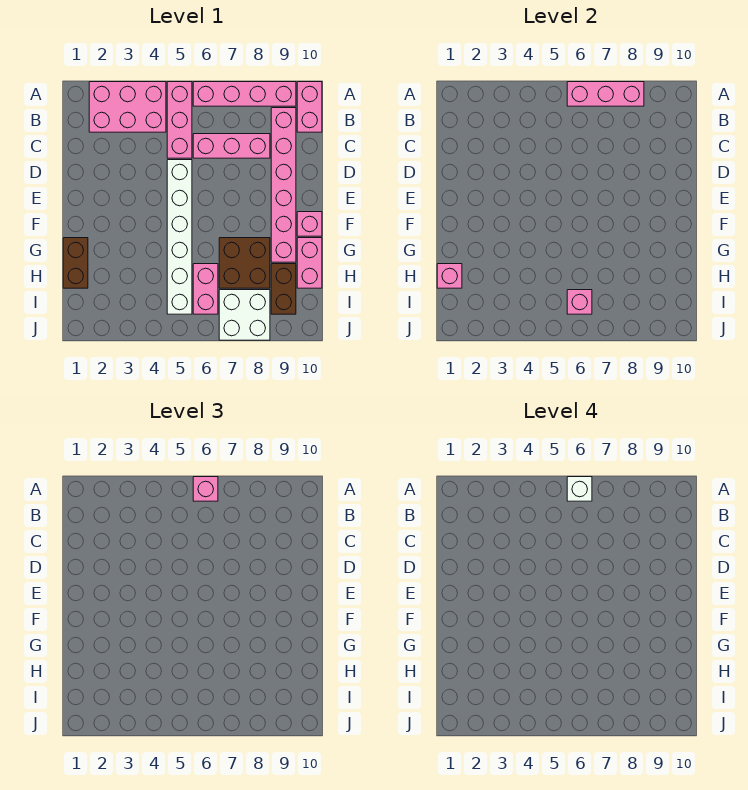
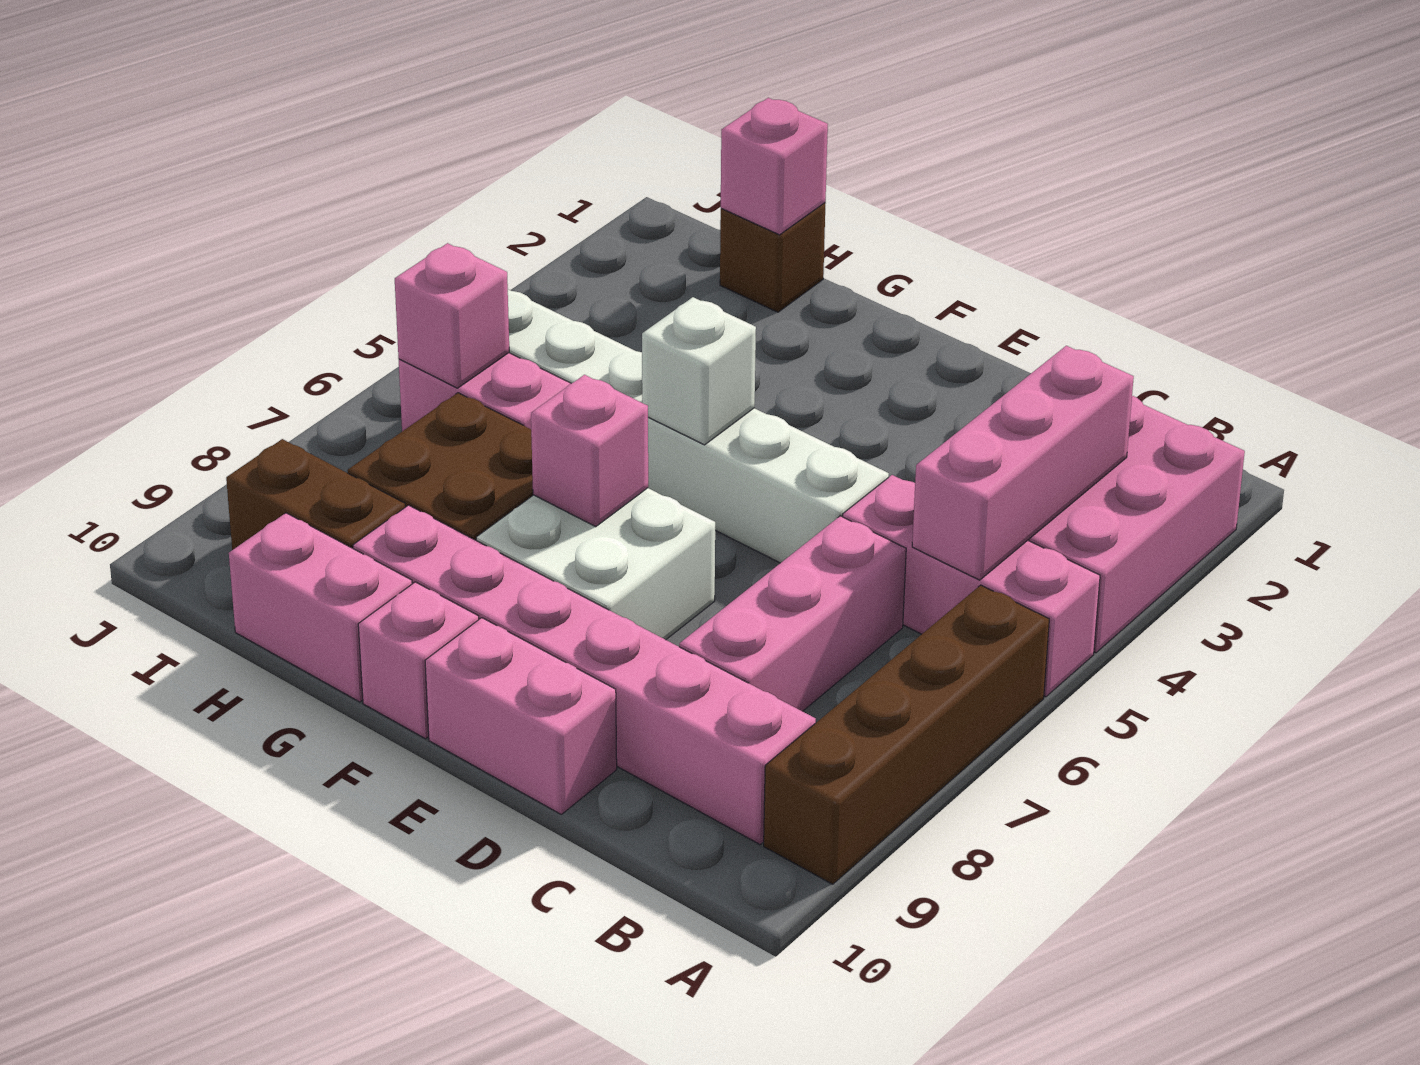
pink 1x4 brick [193,82,296,106] -> brown 1x4 brick [764,585,1049,884]
pink 1x3 brick [567,82,644,106] -> pink 1x3 brick moved to [912,346,1134,580]
pink 1x1 brick [193,477,218,501] -> pink 1x1 brick moved to [531,375,648,526]
white 1x1 brick [567,477,592,501] -> white 1x1 brick moved to [642,297,756,445]
pink 1x2 brick [297,82,322,132] -> pink 1x2 brick moved to [425,618,617,814]
brown 1x2 brick [63,238,88,288] -> brown 1x1 brick [720,203,826,312]
white 2x2 brick [219,290,270,340] -> white 2x2 brick moved to [476,488,715,640]

